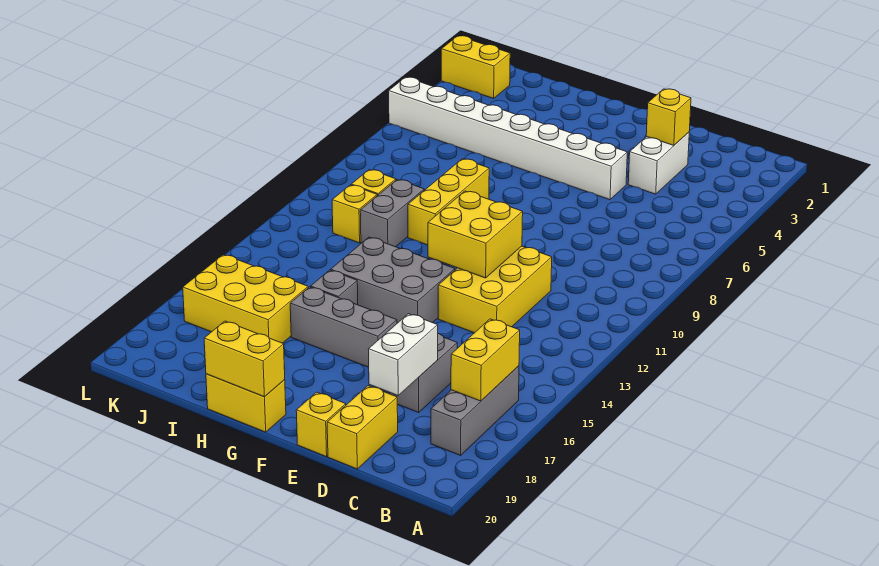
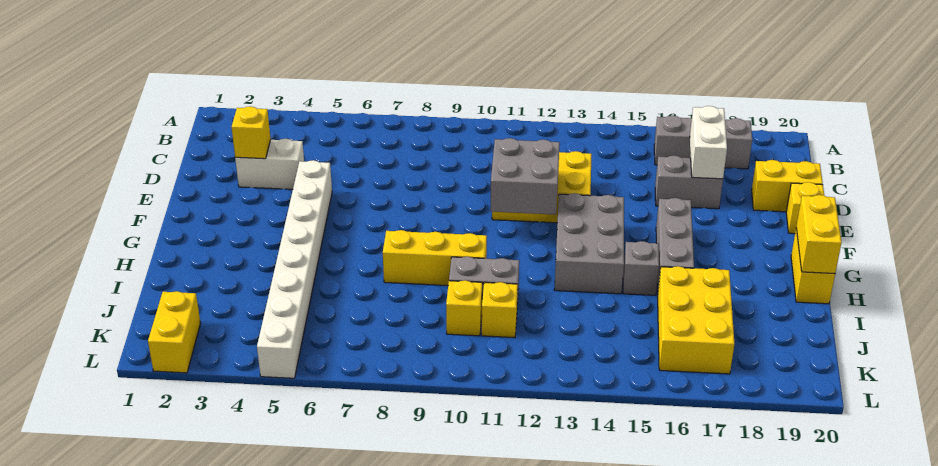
yellow 1x2 brick [451,319,520,401] -> none
white 1x2 brick [368,314,438,395] -> white 1x2 brick turned to [690,106,727,179]
yellow 2x2 brick [428,191,523,278] -> grey 2x2 brick [490,138,560,215]

